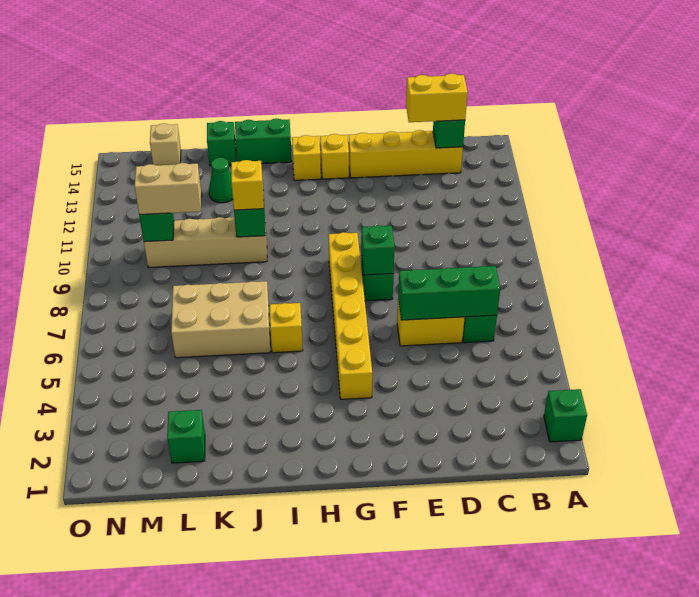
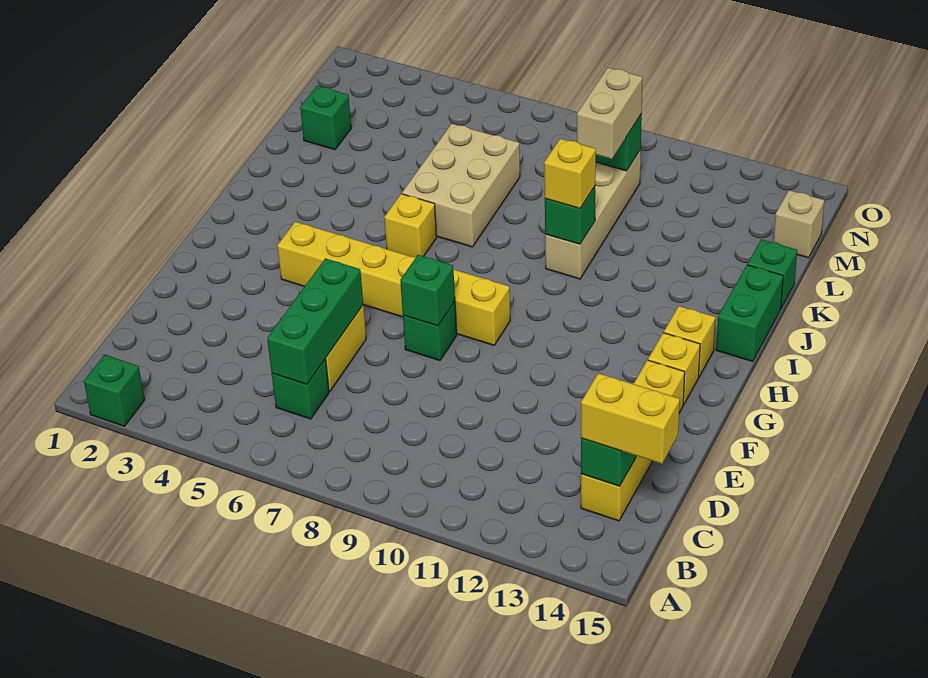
yellow 1x2 brick [406,74,468,122] -> yellow 1x2 brick turned to [581,373,680,464]
green 1x1 cone [209,158,233,203] -> none

